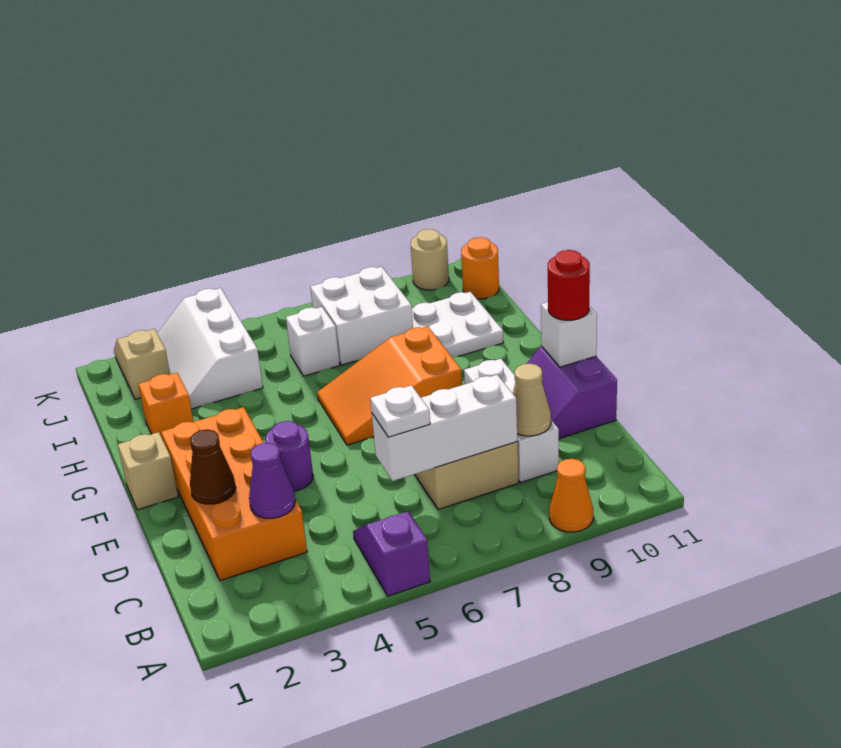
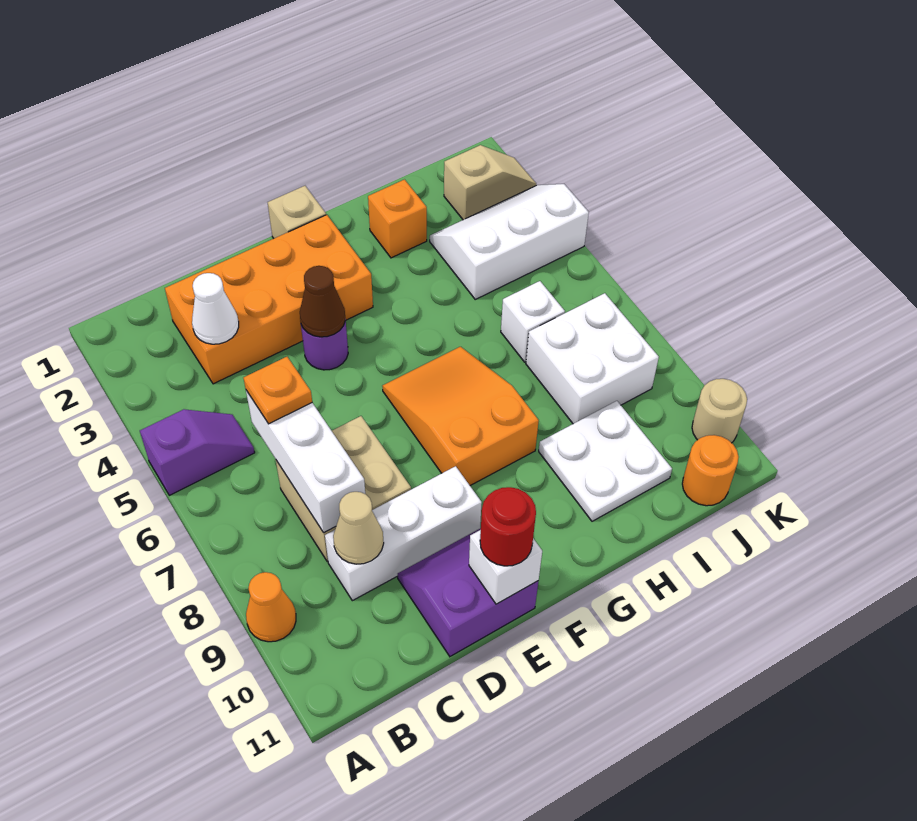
purple 1x1 cone [249,443,295,518] -> white 1x1 cone [192,273,239,344]
white 1x1 plate [370,385,430,437] -> orange 1x1 plate [244,357,312,424]
brown 1x1 cone [190,429,236,504] -> brown 1x1 cone moved to [300,266,345,337]

